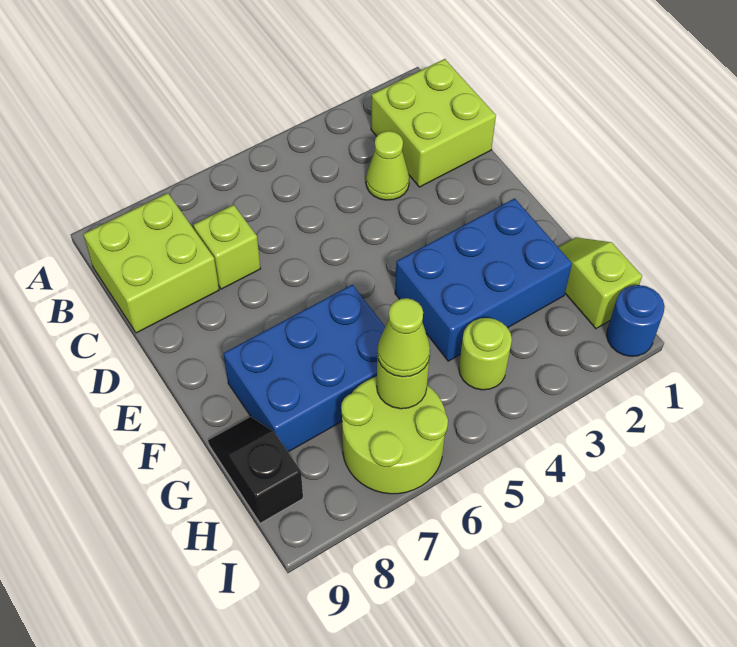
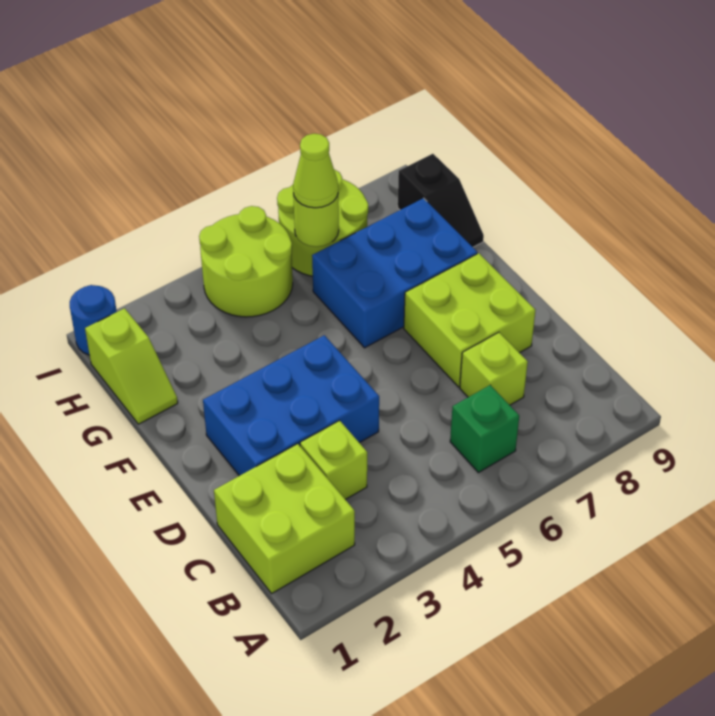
none -> green 1x1 brick [450,385,519,473]
lime 2x2 brick [83,193,219,333] -> lime 2x2 brick moved to [404,253,536,387]
lime 1x1 cone [366,131,409,200] -> lime 1x1 brick [300,421,367,500]
blue 2x3 brick [395,198,572,361] -> blue 2x3 brick moved to [203,335,379,476]
lime 1x1 round brick [459,318,512,390] -> lime 2x2 round brick [199,206,293,317]

